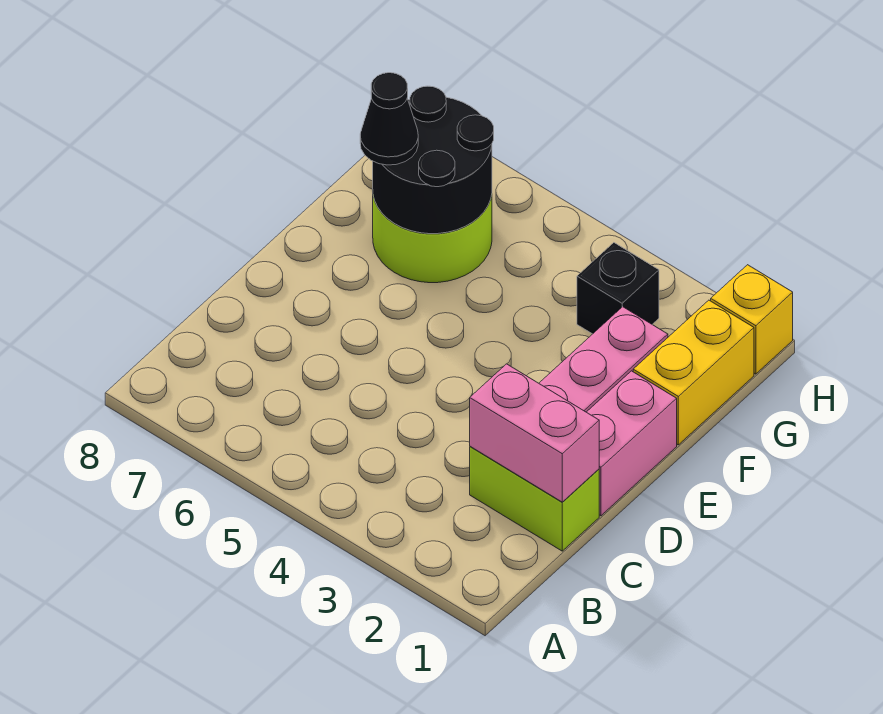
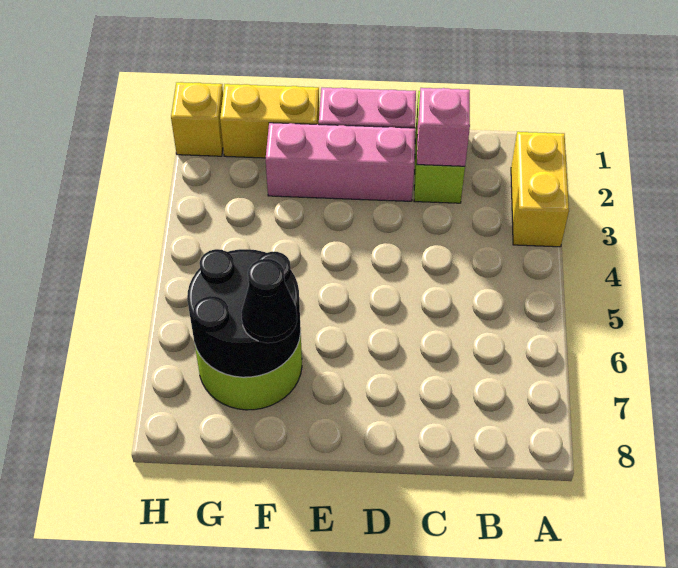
none -> yellow 1x2 brick [511,132,569,247]
pink 1x2 brick [470,364,599,502] -> pink 1x1 brick [417,88,470,166]
black 1x1 brick [577,243,659,334] -> none

